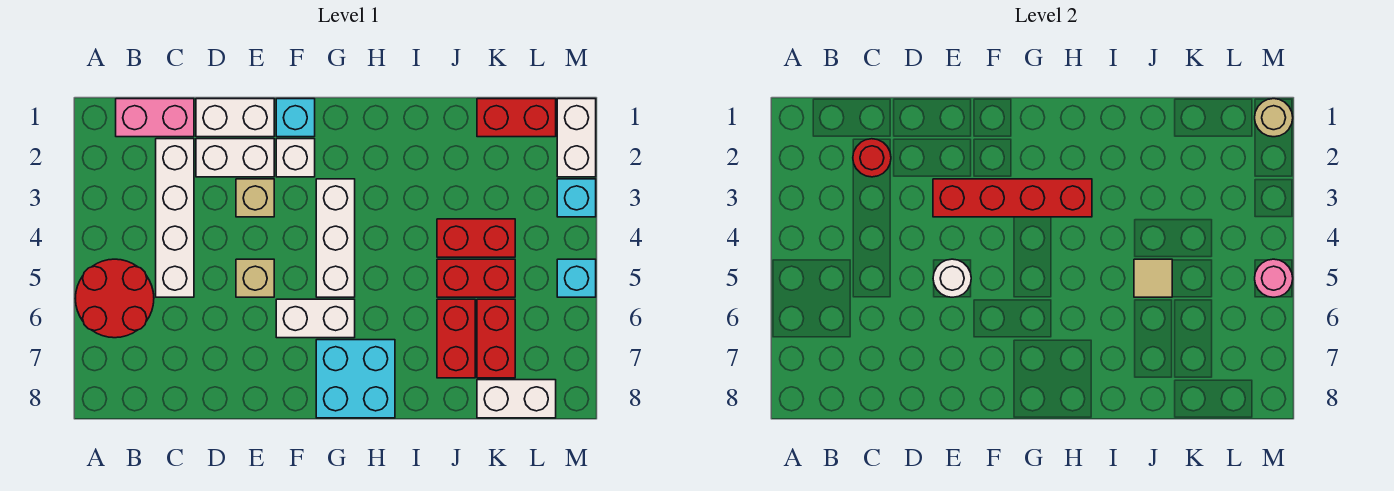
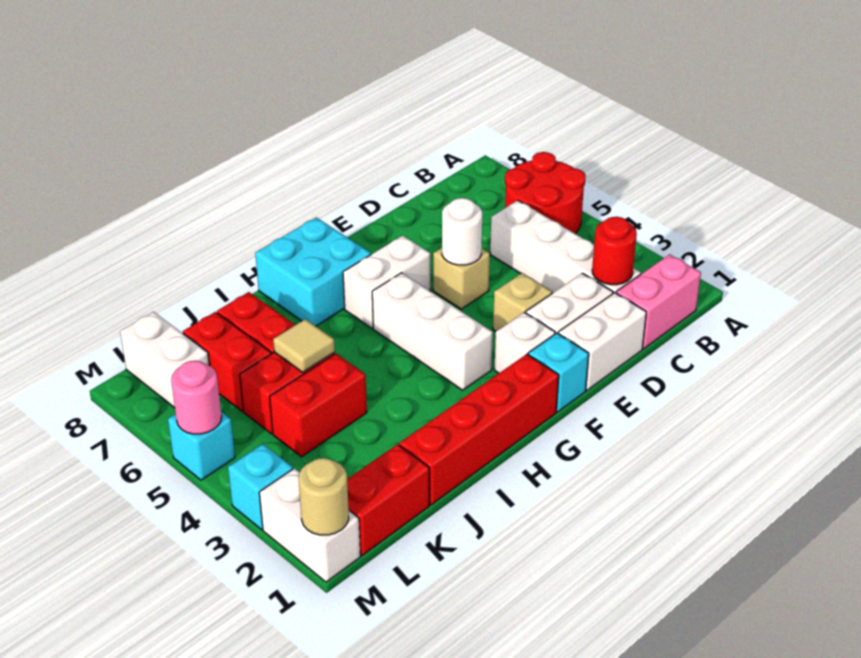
red 1x4 brick [933,179,1092,217] -> red 1x4 brick moved to [399,354,559,505]
white 1x2 brick [477,380,556,418] -> white 1x2 brick turned to [120,312,209,408]

